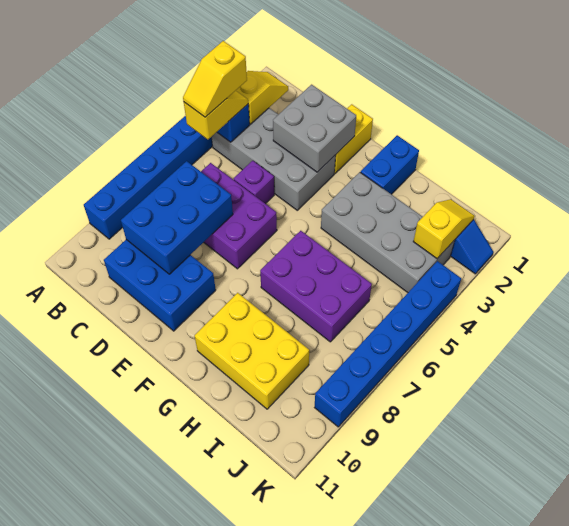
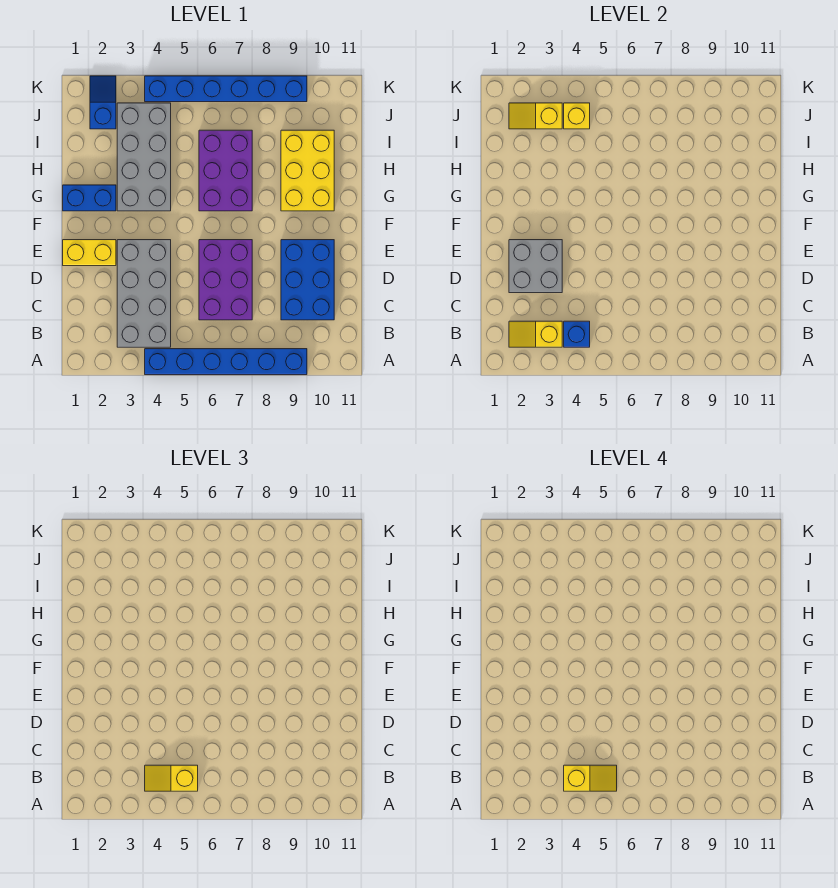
blue 2x3 brick [121,161,233,274] -> none
purple 1x1 brick [234,161,274,204] -> none
none -> yellow 1x1 brick [564,103,590,129]

